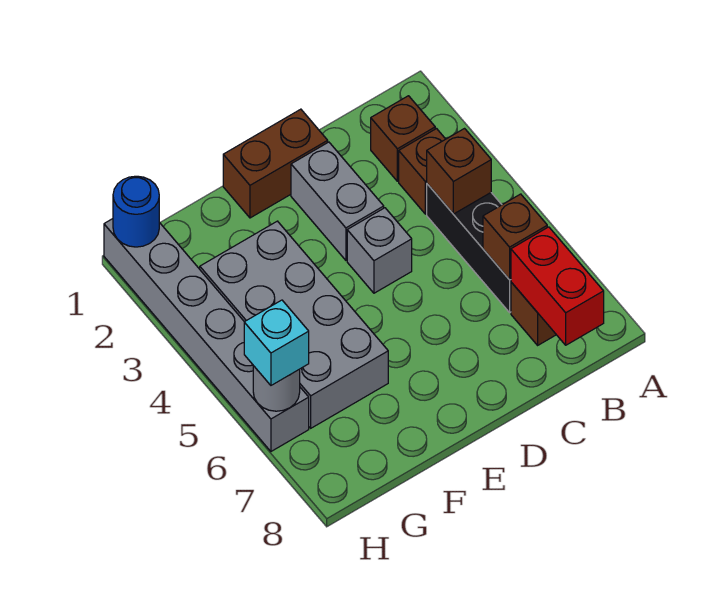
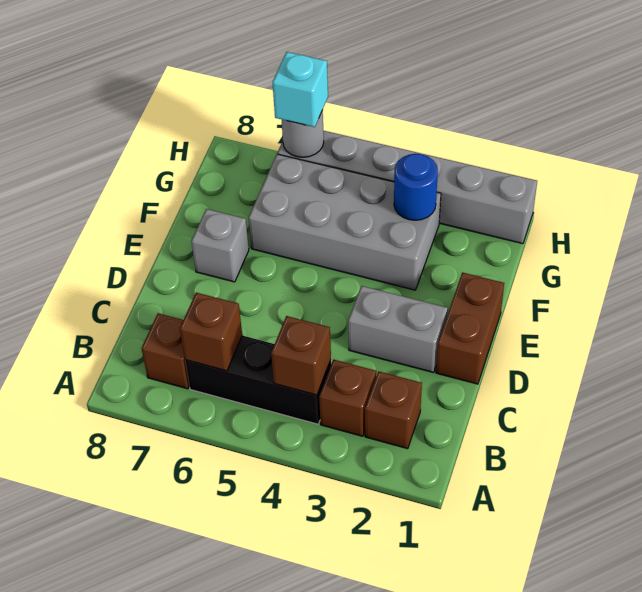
red 1x2 brick [511,227,604,345] -> none
grey 1x1 brick [347,208,412,293] -> grey 1x1 brick moved to [191,209,249,282]
blue 1x1 round brick [113,176,159,247] -> blue 1x1 round brick moved to [394,154,438,220]

